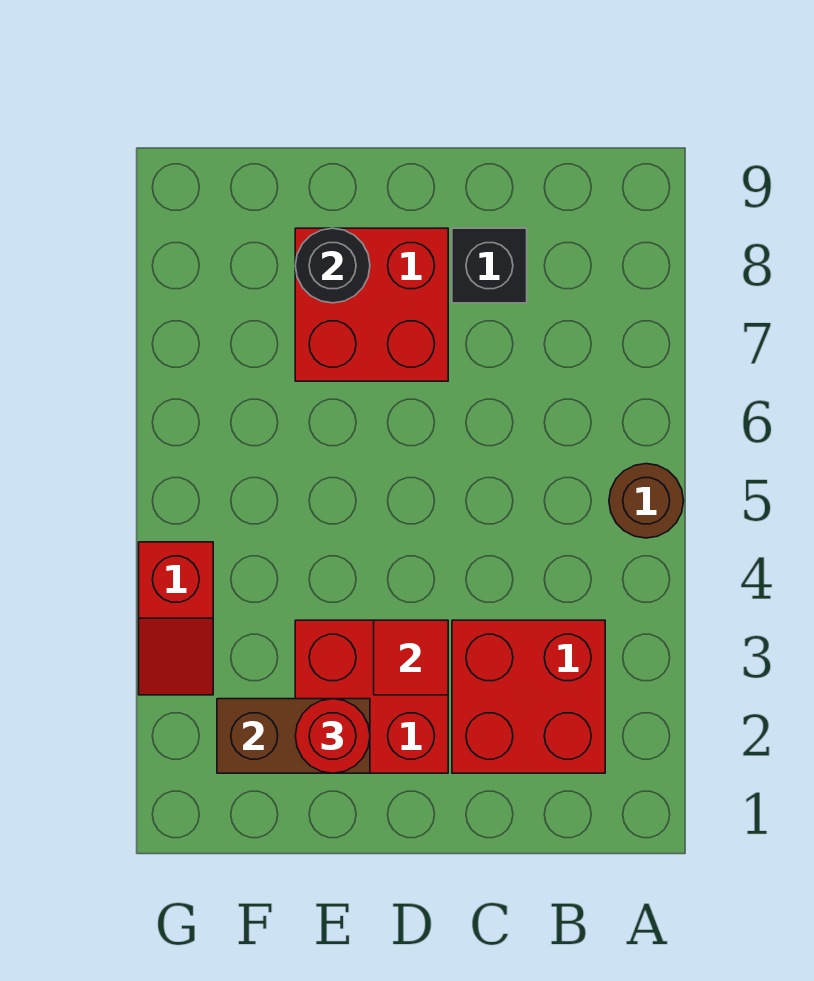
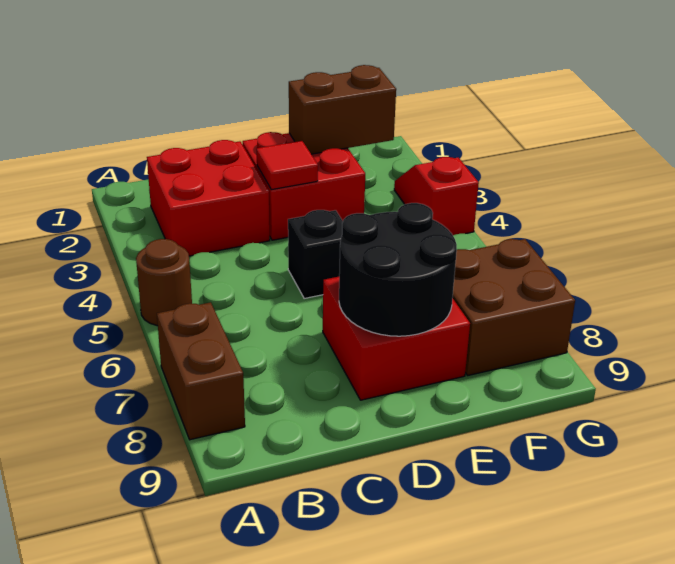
none -> brown 1x2 brick [157,302,245,440]
black 1x1 brick [452,228,527,303] -> black 1x1 brick moved to [288,210,343,298]
red 1x1 round brick [295,699,370,773] -> none
black 1x1 round brick [295,228,370,303] -> black 2x2 round brick [339,203,457,336]
none -> brown 2x2 brick [453,239,575,376]

